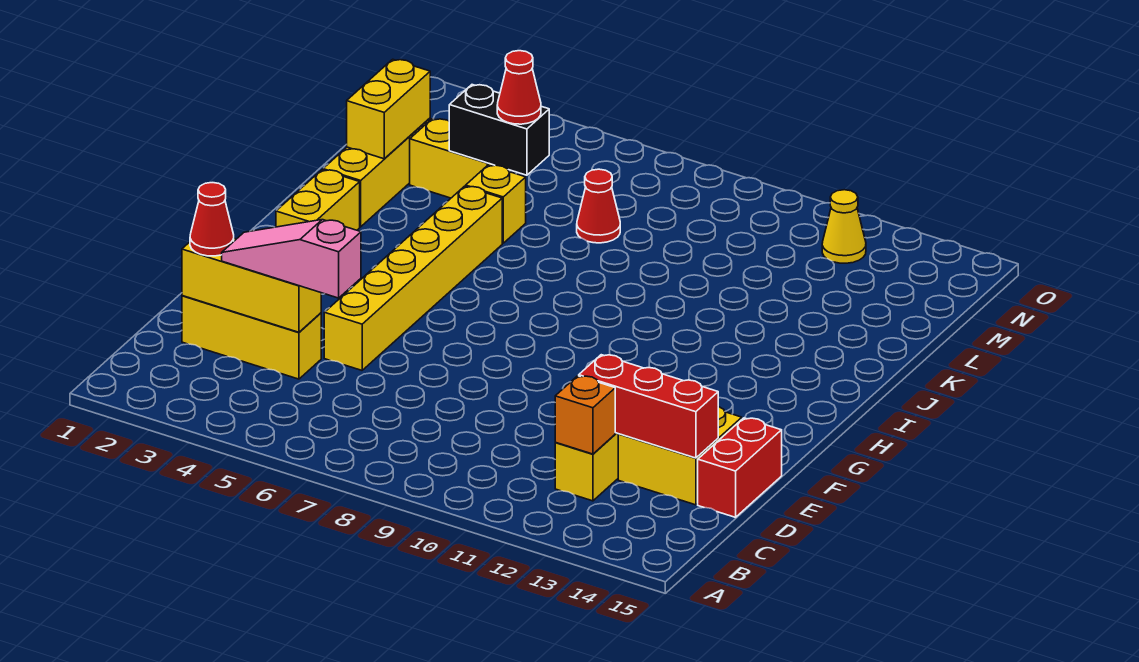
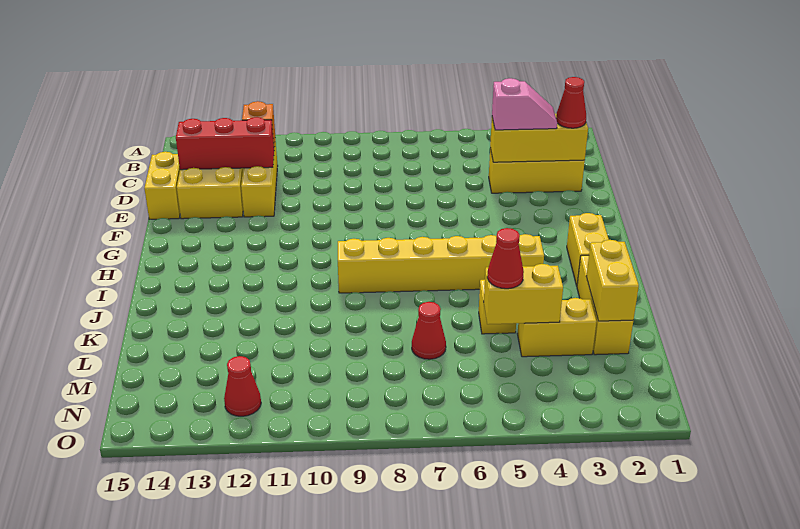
pink 1x3 slope [222,220,361,298] -> pink 1x2 slope [492,78,557,130]
red 1x2 brick [698,418,782,517] -> yellow 1x2 brick [144,152,180,219]
yellow 1x6 brick [324,186,502,370] -> yellow 1x6 brick turned to [338,234,544,293]
black 1x2 brick [449,85,549,175] -> yellow 1x2 brick [484,264,563,324]
yellow 1x1 cone [822,190,866,263] -> red 1x1 cone [224,356,261,416]

